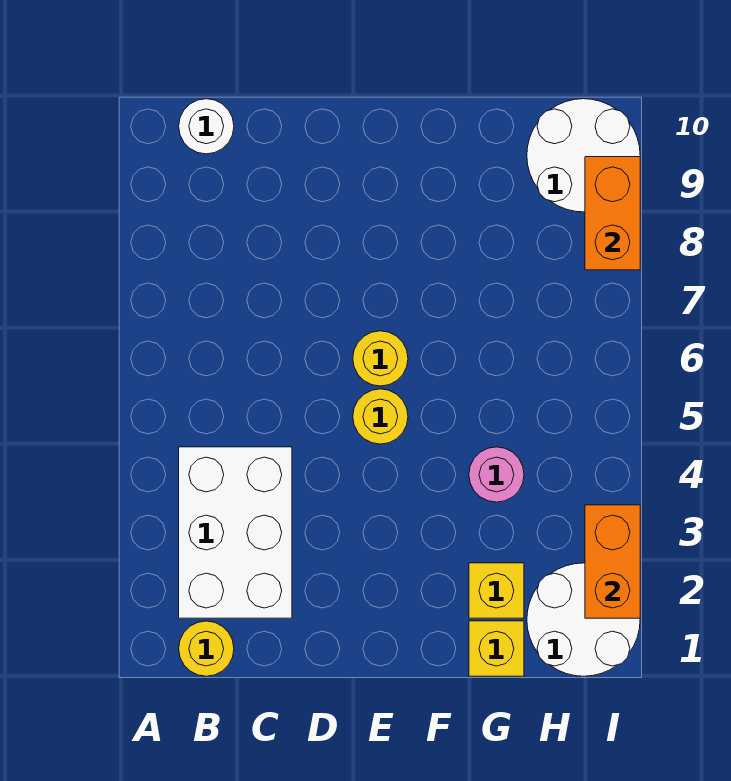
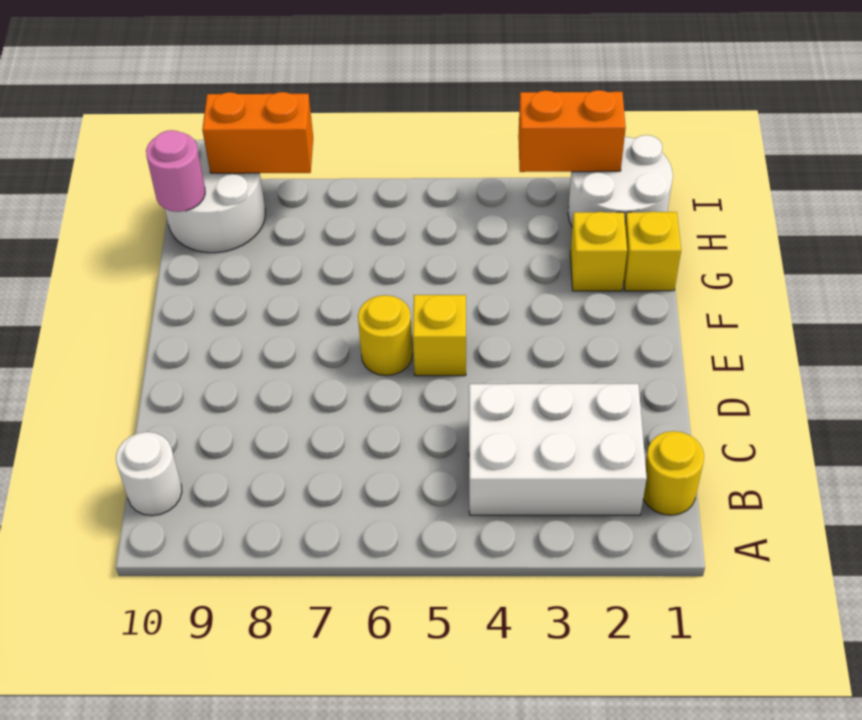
yellow 1x1 round brick [353,389,408,444] -> yellow 1x1 brick [413,295,466,376]
pink 1x1 round brick [469,447,524,502] -> pink 1x1 round brick moved to [146,130,205,212]

